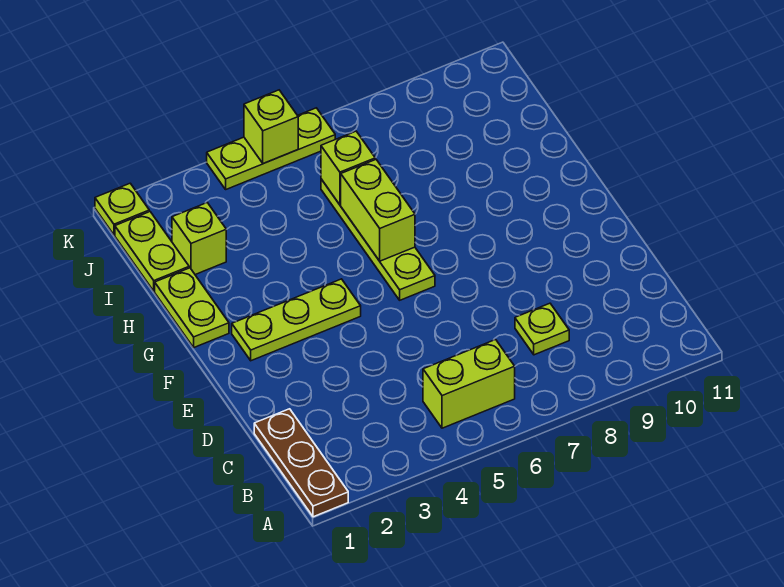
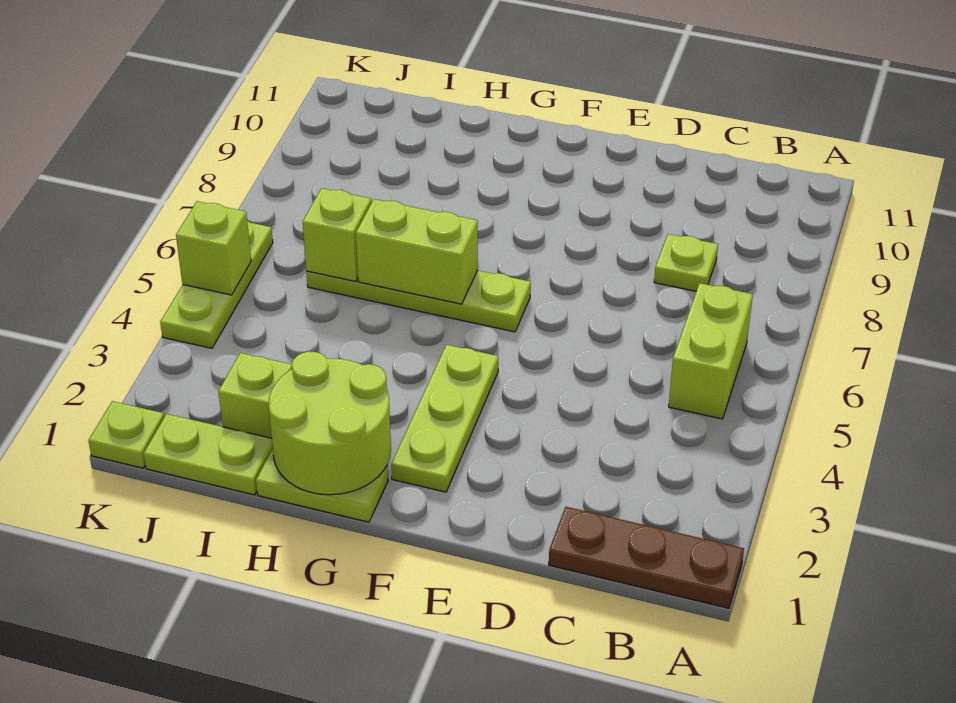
none -> lime 2x2 round brick [269,352,391,495]

